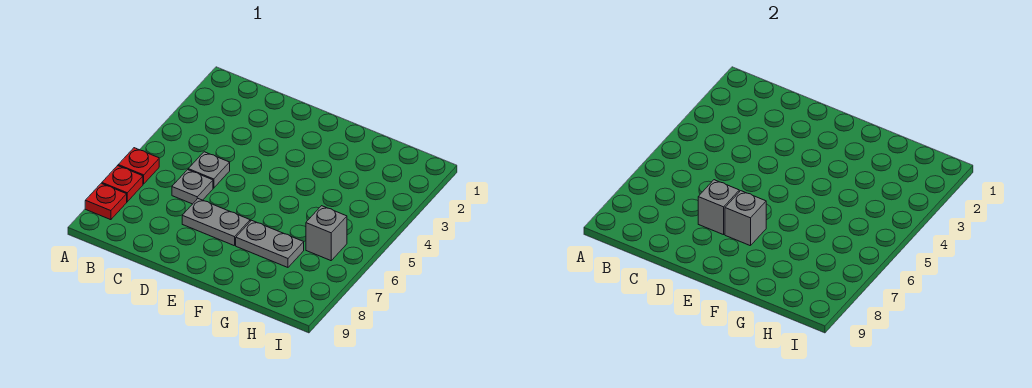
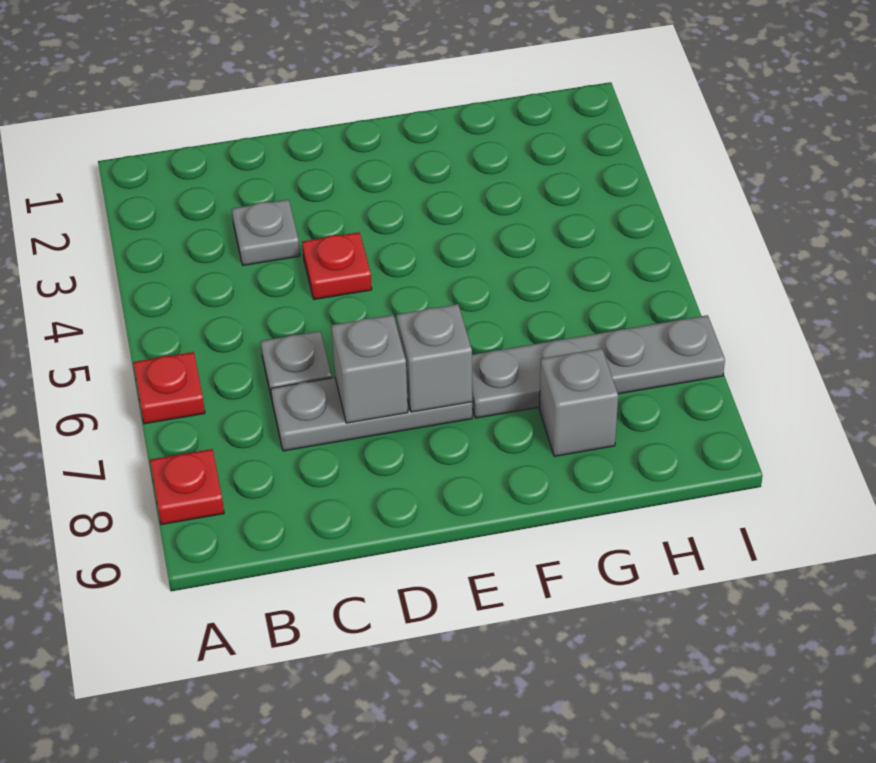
red 1x1 plate [102,166,143,202] -> red 1x1 plate moved to [302,232,372,299]
grey 1x1 plate [188,152,230,188] -> grey 1x1 plate moved to [232,199,300,265]
grey 1x2 plate [182,199,250,246] -> grey 1x3 plate [271,378,472,451]
grey 1x2 plate [236,220,304,267] -> grey 1x4 plate [472,315,725,418]
grey 1x1 brick [306,206,347,261] -> grey 1x1 brick moved to [539,348,618,456]

